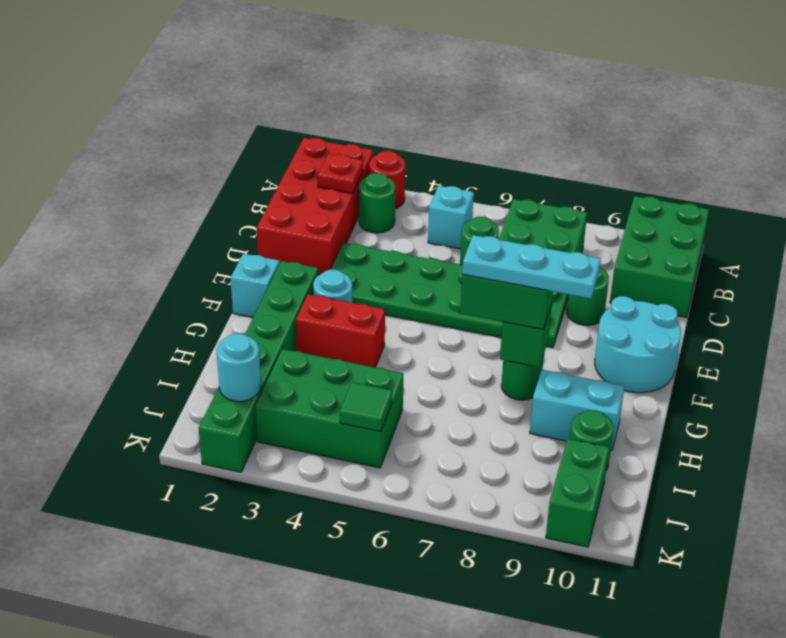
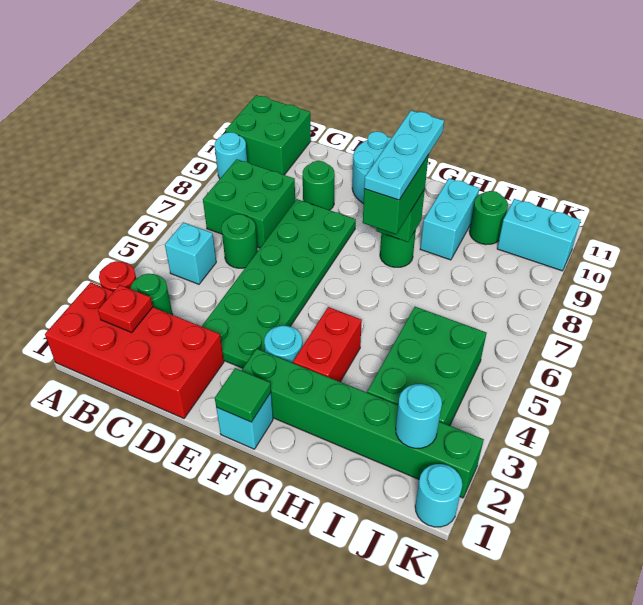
none -> cyan 1x1 round brick [215,132,247,179]
green 2x3 brick [610,196,709,317] -> green 2x2 brick [225,95,311,175]
green 1x1 tile [340,382,392,431] -> green 1x1 tile moved to [215,368,271,422]
green 1x2 brick [546,439,609,547] -> cyan 1x2 brick [497,199,581,271]
none -> cyan 1x1 round brick [415,464,462,527]

